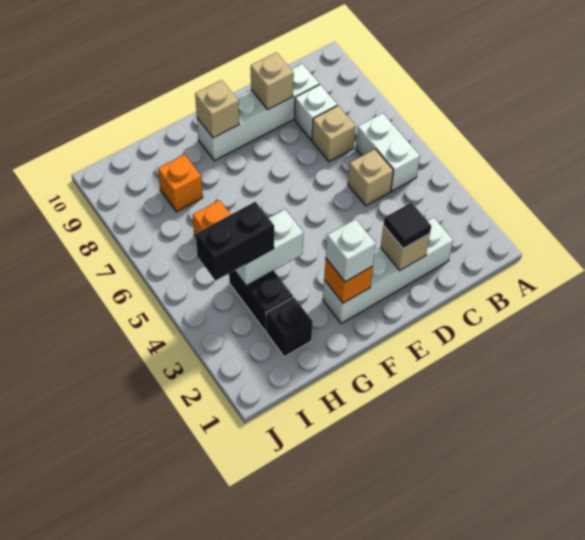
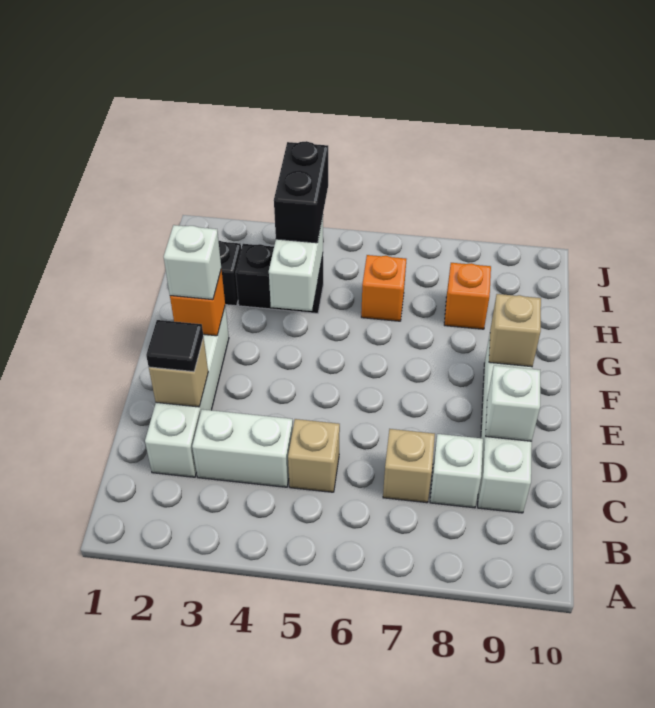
white 1x2 brick [356,113,420,191] -> white 1x2 brick moved to [192,409,293,487]
tan 1x1 brick [251,52,294,109] -> white 1x1 brick [486,365,540,441]

